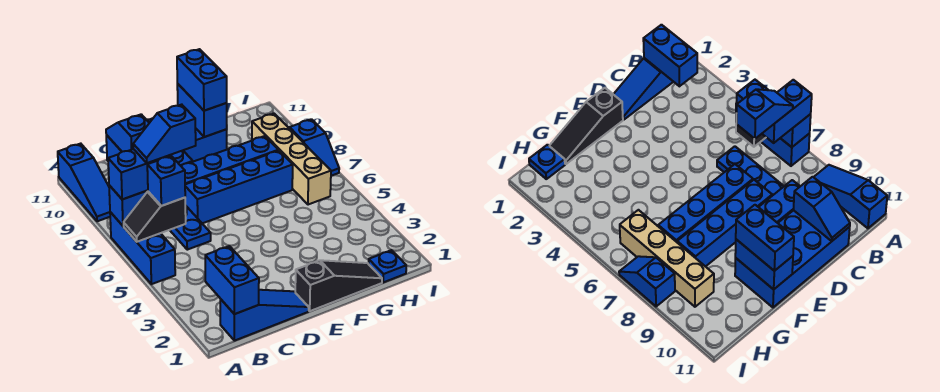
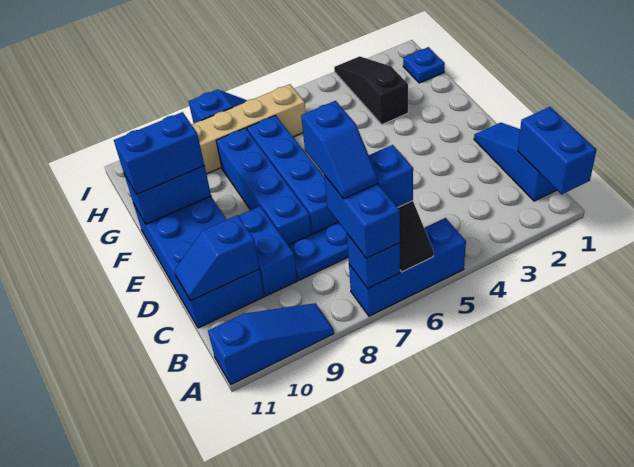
blue 1x2 brick [205,246,259,314] -> blue 1x2 brick turned to [518,107,596,194]
black 1x3 slope [295,260,382,311] -> black 1x3 slope moved to [334,56,408,124]

